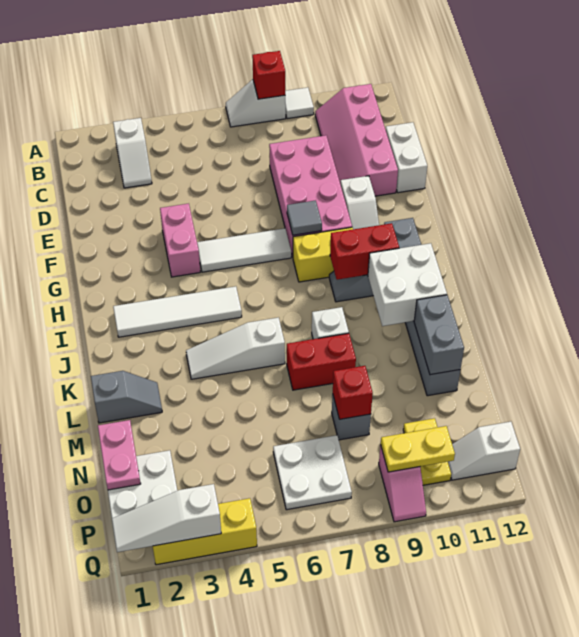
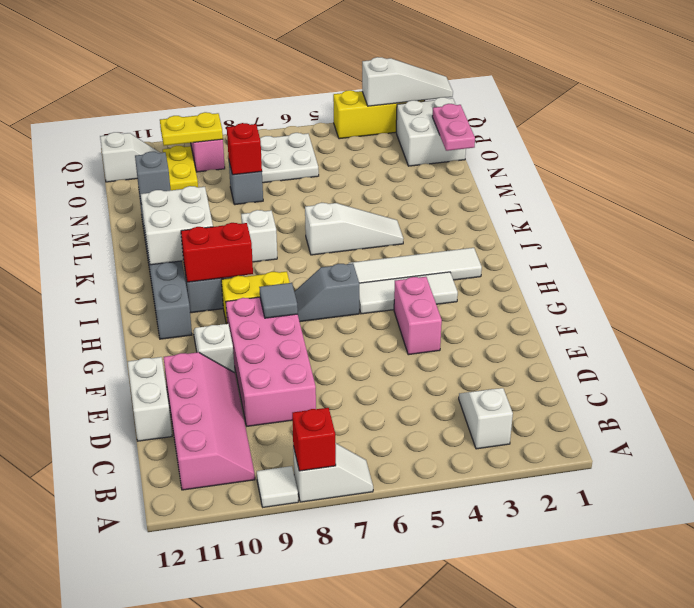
white 1x3 tile [197,228,291,272] -> white 1x3 tile moved to [359,272,458,314]
grey 1x2 slope [91,371,162,423] -> grey 1x2 slope moved to [294,263,359,322]
red 1x2 brick [287,333,356,390] -> none
grey 1x2 brick [414,295,464,375] -> grey 1x1 brick [135,152,170,204]

